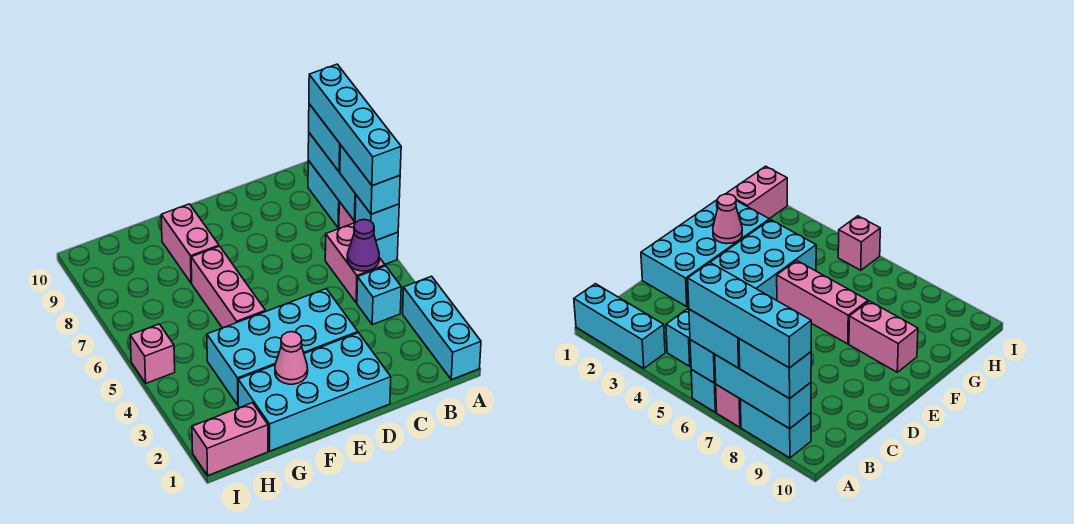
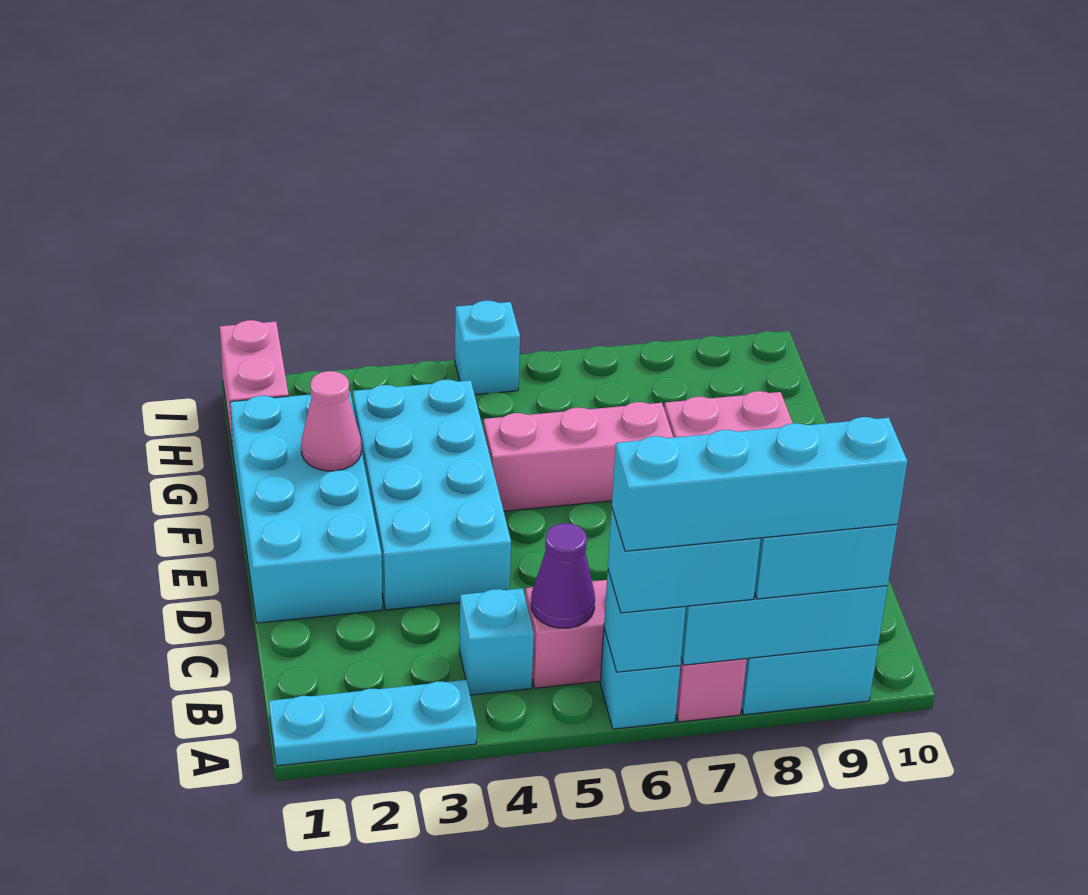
cyan 1x3 brick [403,276,481,380] -> cyan 1x3 plate [269,680,477,766]
pink 1x1 brick [130,324,175,383] -> cyan 1x1 brick [455,300,520,395]

